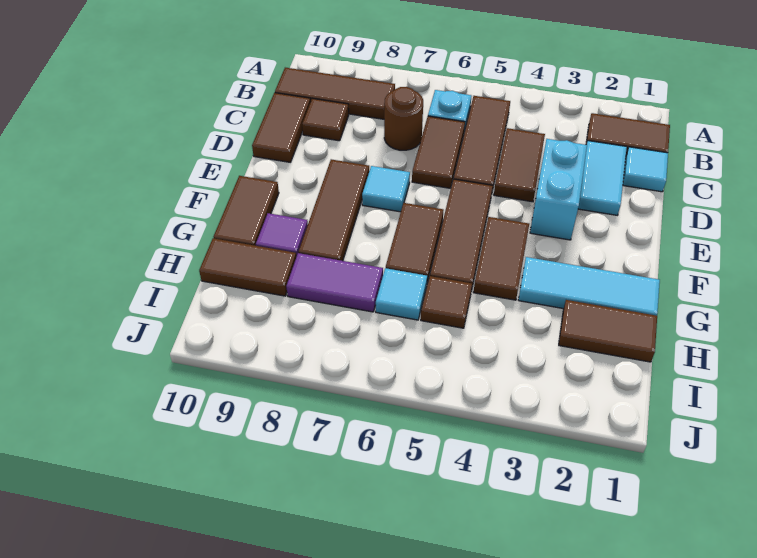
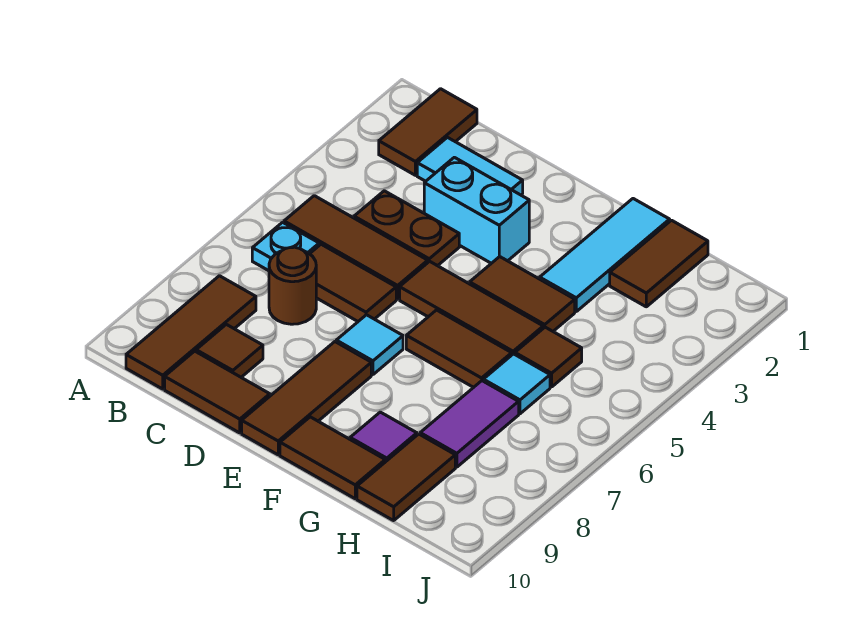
cyan 1x1 tile [623,147,668,192] -> none
brown 1x2 tile [494,128,545,202] -> brown 1x2 plate [354,191,459,266]
brown 1x3 tile [299,159,369,261] -> brown 1x3 tile turned to [242,342,371,455]

